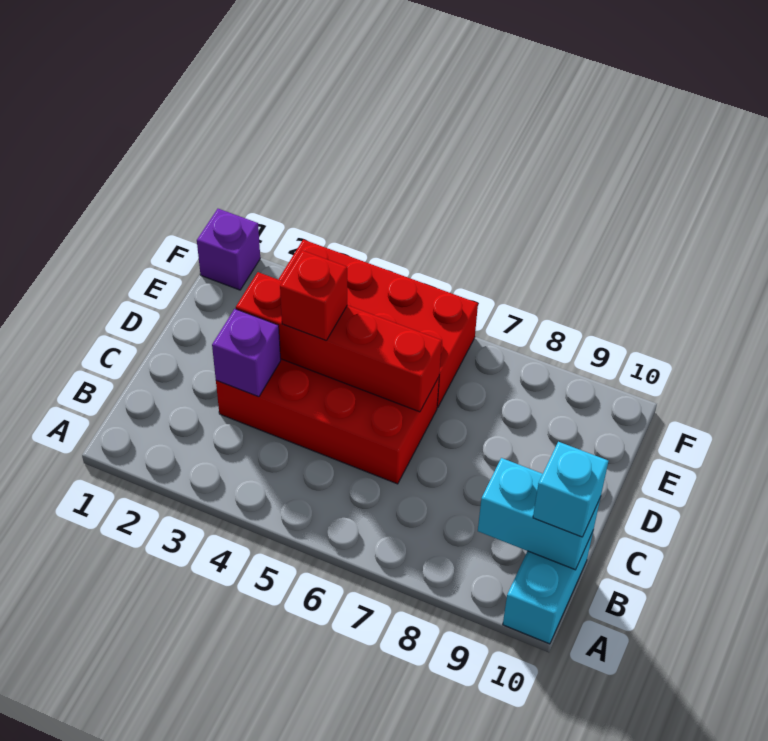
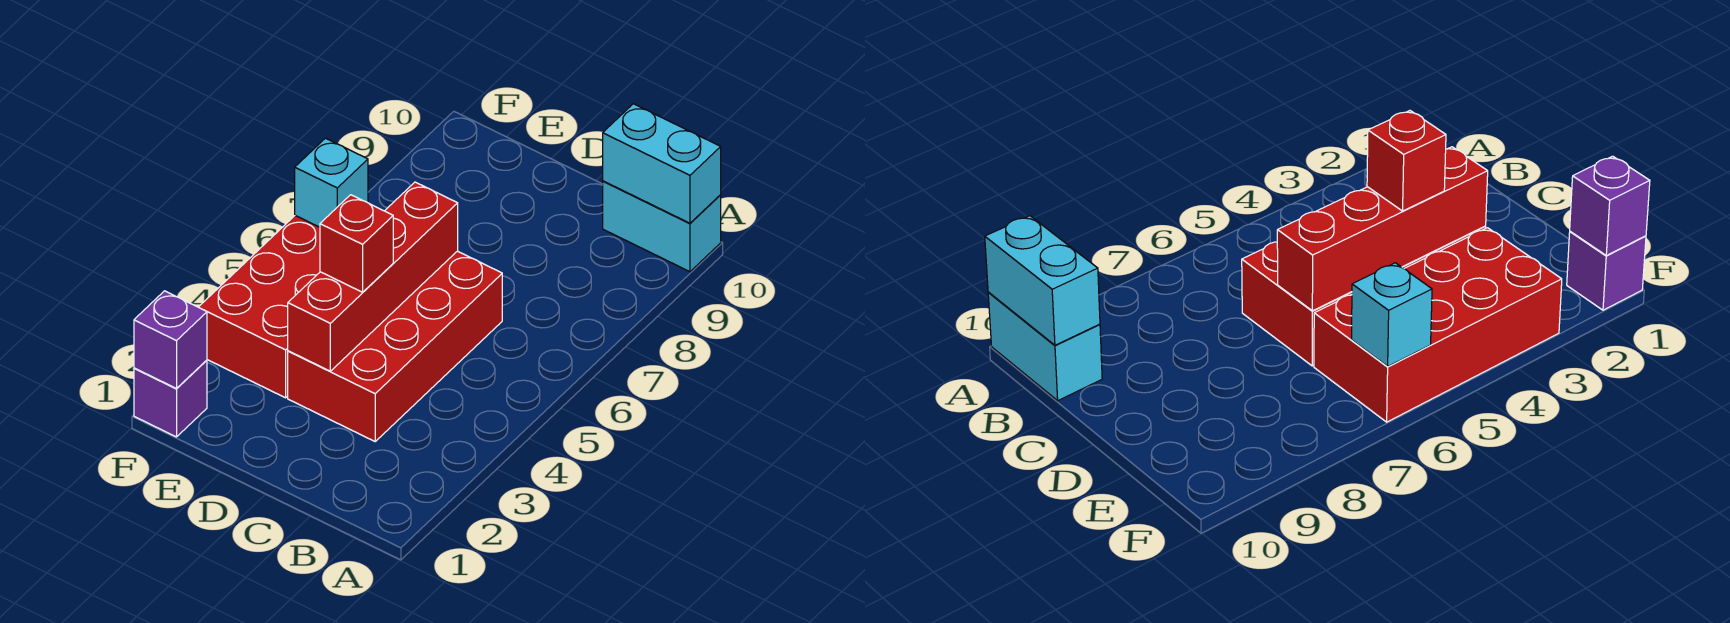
cyan 1x2 brick [478,458,601,570] -> cyan 1x2 brick turned to [603,104,721,223]
cyan 1x1 brick [533,442,608,537] -> cyan 1x1 brick moved to [295,138,368,227]
purple 1x1 brick [212,309,281,397] -> purple 1x1 brick moved to [134,291,207,389]

